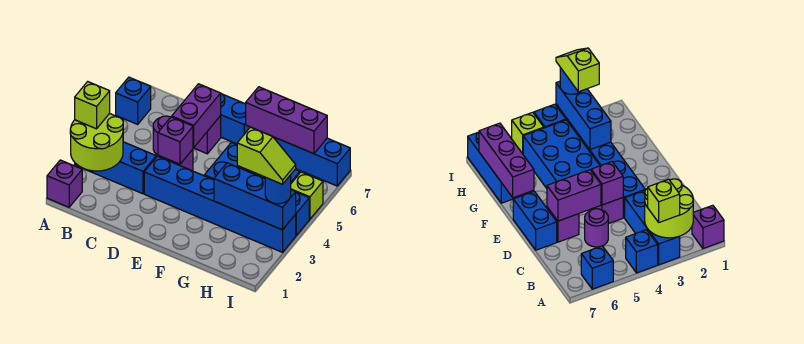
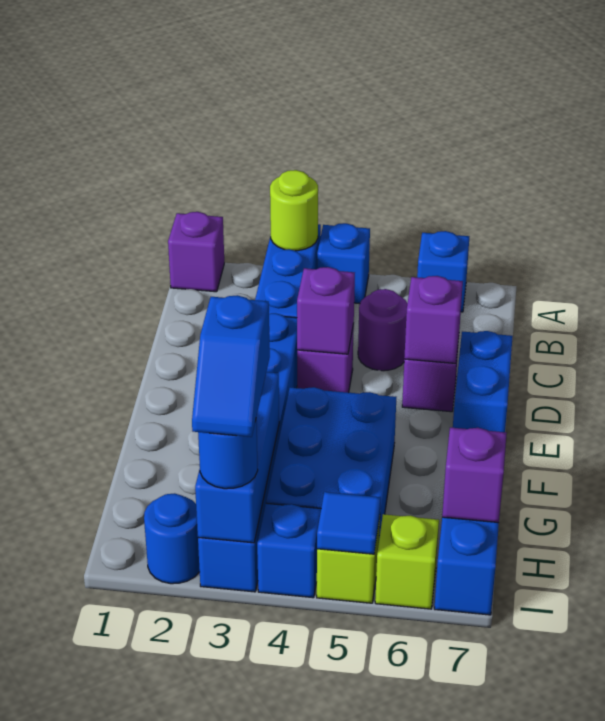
lime 2x2 round brick [70,113,123,171] -> lime 1x1 round brick [270,170,318,251]
lime 1x1 brick [75,82,110,129] -> lime 1x1 brick moved to [375,514,439,609]
purple 1x2 brick [172,84,221,148] -> purple 1x1 brick [404,276,463,363]
purple 1x3 brick [246,87,327,154] -> purple 1x1 brick [442,427,507,523]
lime 1x2 slope [237,127,296,184] -> blue 1x2 slope [192,295,270,437]
none -> blue 1x1 round brick [144,493,200,584]
none -> blue 1x1 tile [317,492,381,554]

